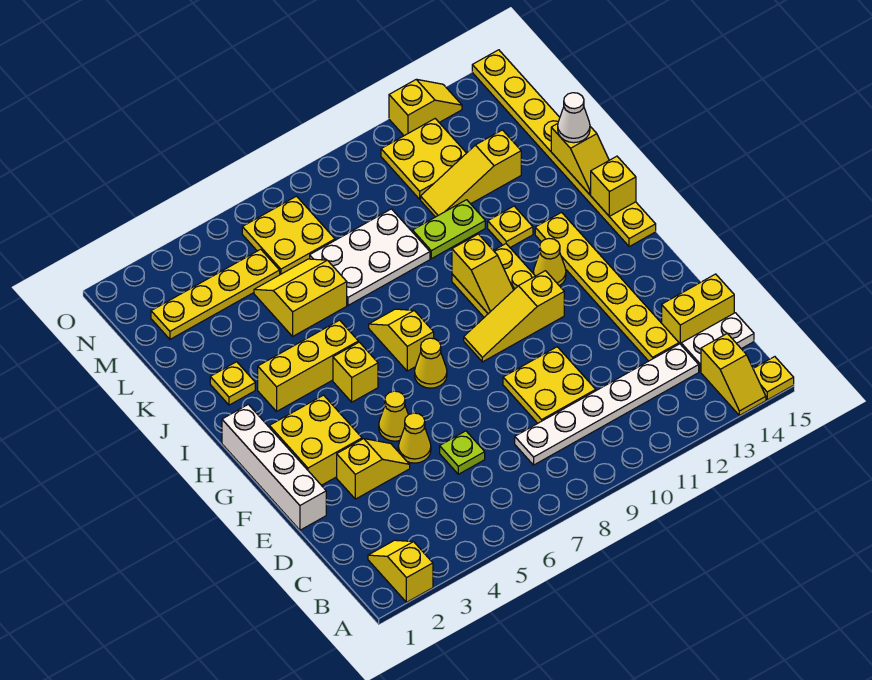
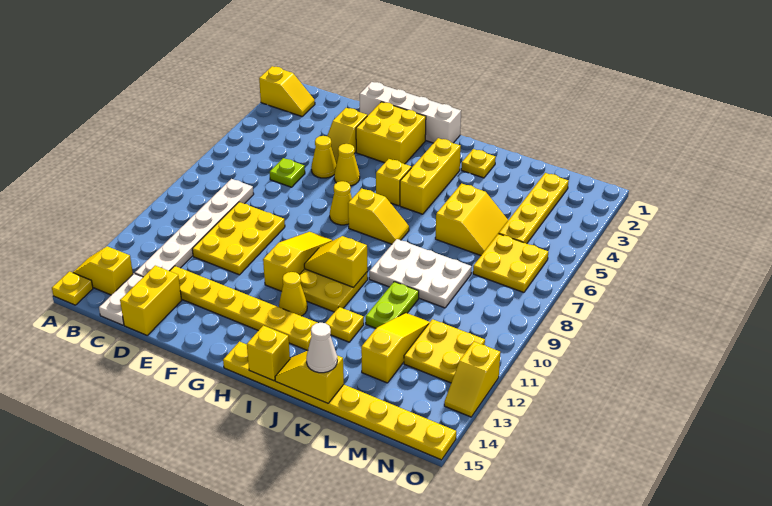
yellow 2x2 plate [503,347,596,423] -> yellow 2x3 plate [192,202,285,275]
white 2x3 plate [310,209,430,305] -> white 2x3 plate turned to [369,239,472,308]

